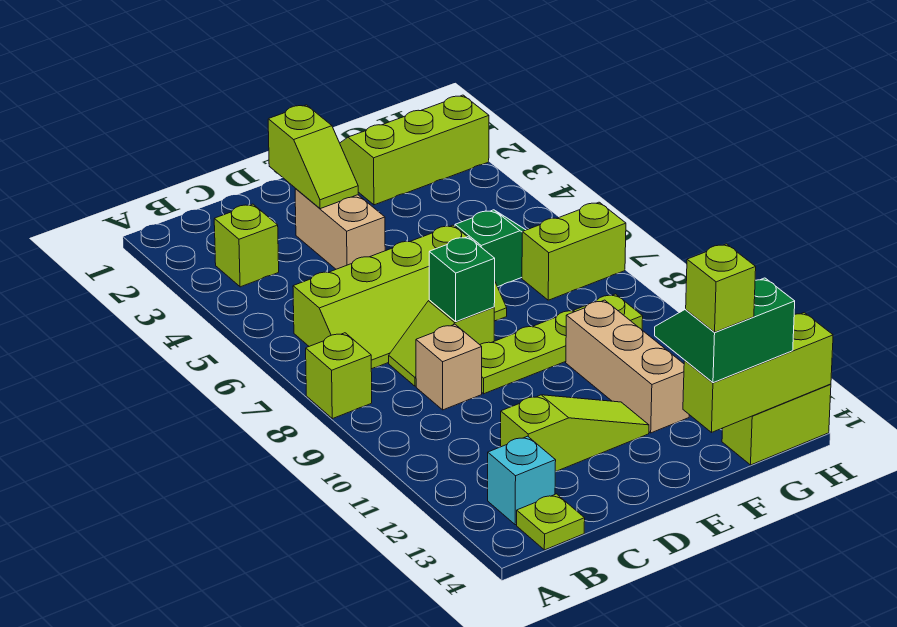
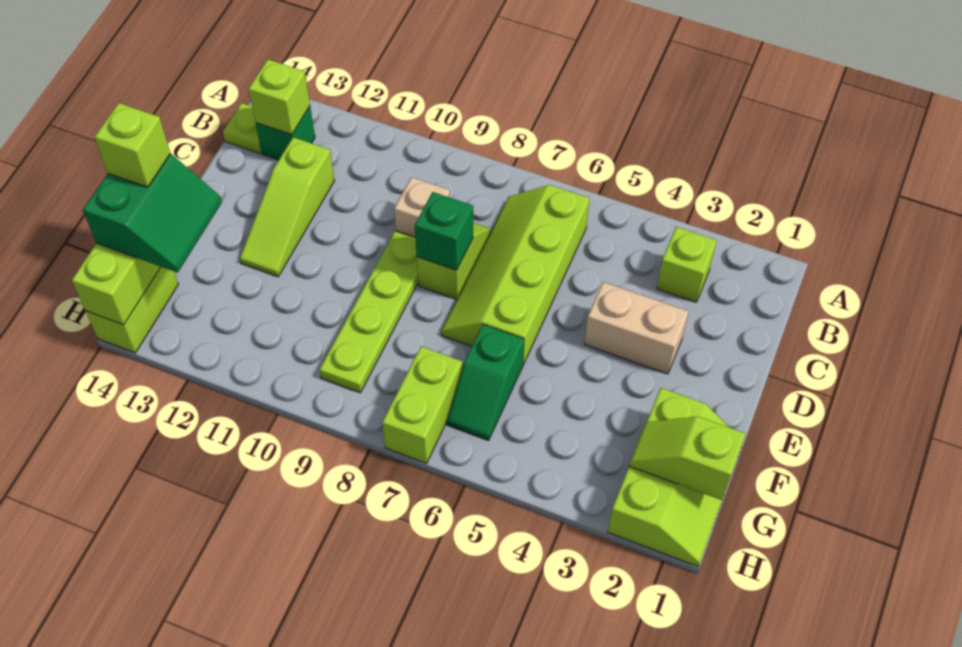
lime 1x1 brick [306,333,372,419] -> lime 1x1 brick moved to [248,59,310,135]
cyan 1x1 brick [488,436,556,525] -> green 1x1 brick [256,106,315,160]
lime 1x2 slope [268,105,358,209] -> lime 1x2 slope moved to [629,416,745,500]
tan 1x3 brick [566,300,689,433] -> none

